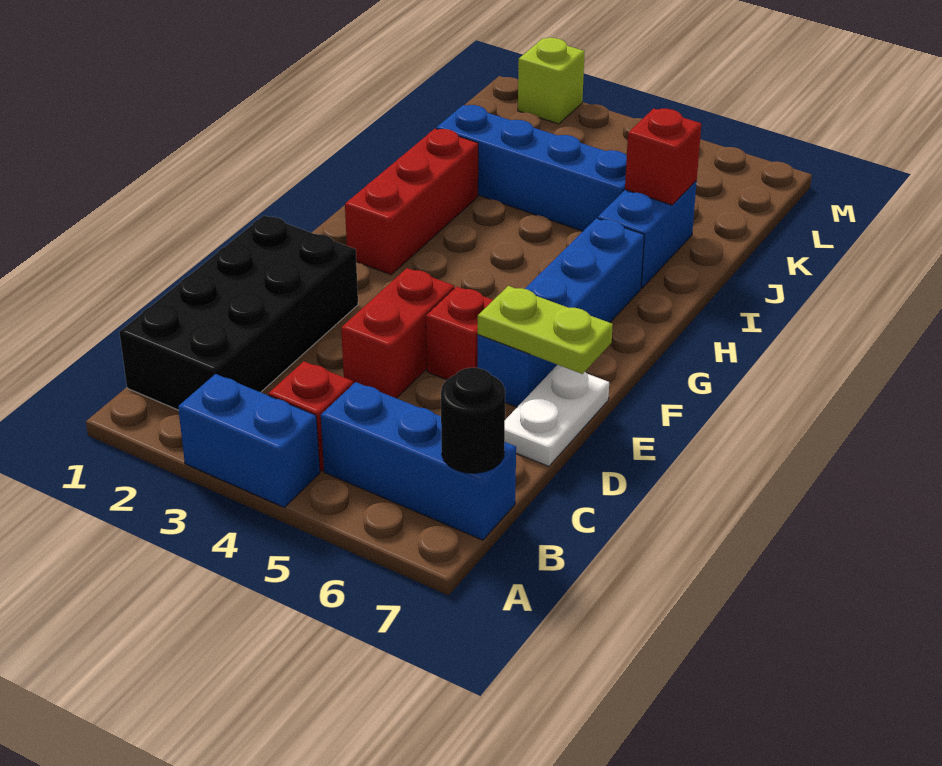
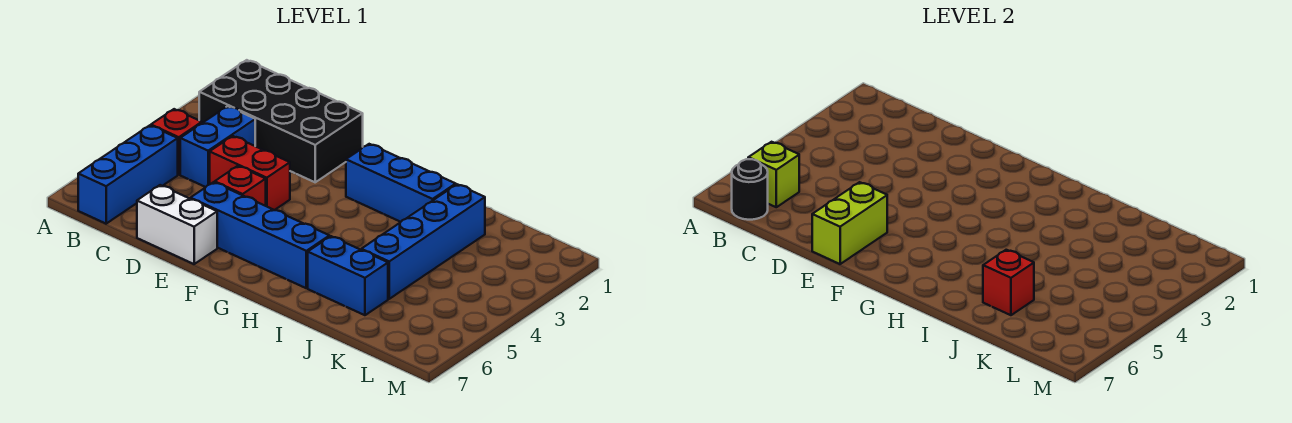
blue 1x2 brick [178,374,320,507] -> blue 1x2 brick moved to [180,106,255,187]
white 1x2 plate [505,365,609,466] -> white 1x2 brick [137,185,217,264]
lime 1x2 plate [478,286,613,374] -> lime 1x2 brick [812,182,887,264]
red 1x3 brick [345,129,478,275] -> blue 1x3 brick [346,144,456,222]
lime 1x1 brick [518,38,585,124] -> lime 1x1 brick moved to [748,142,799,207]

